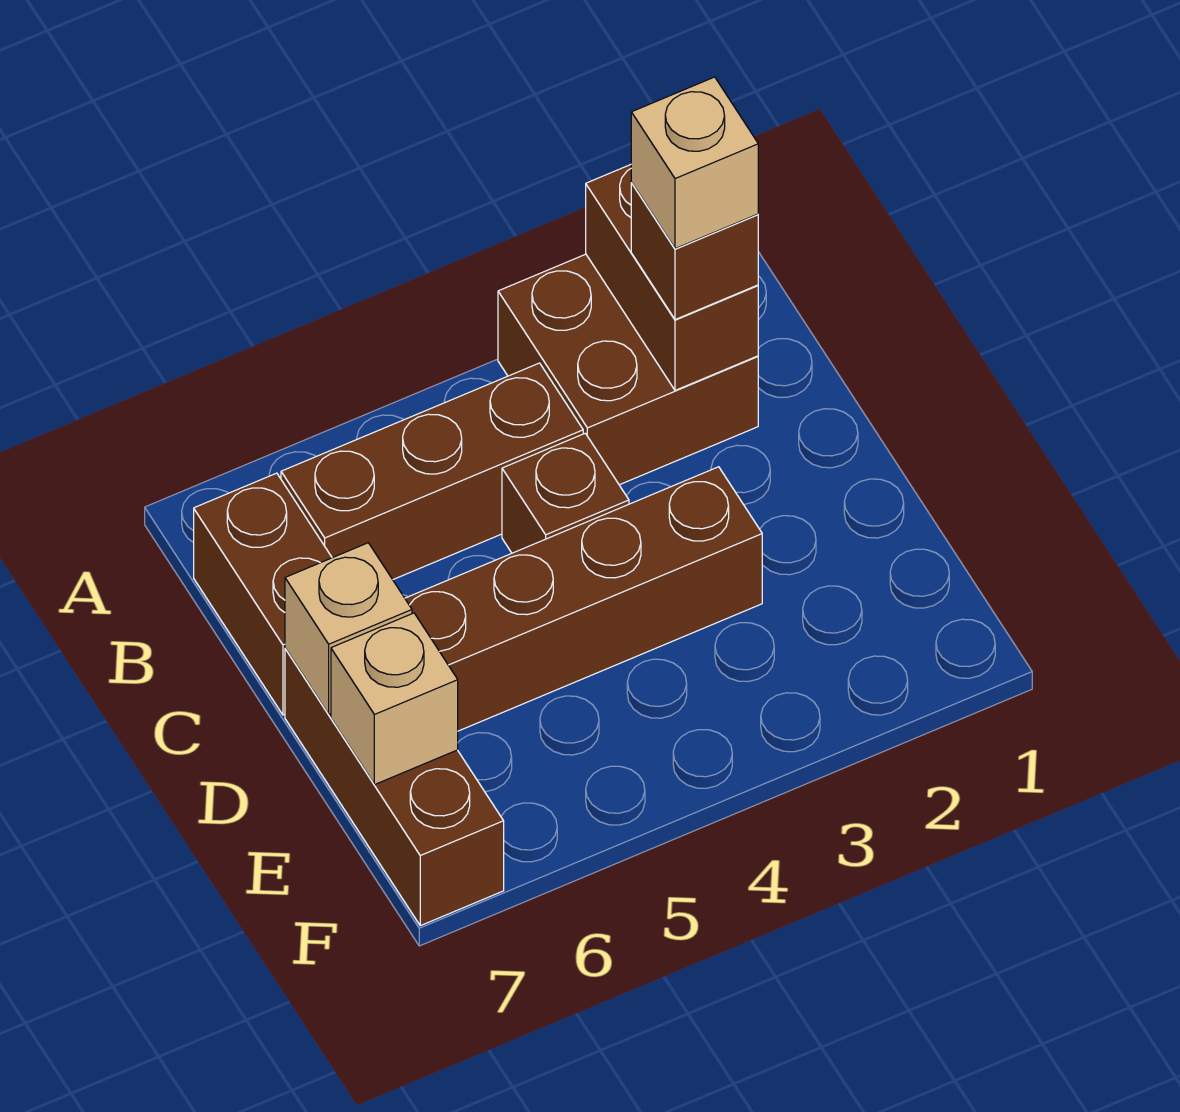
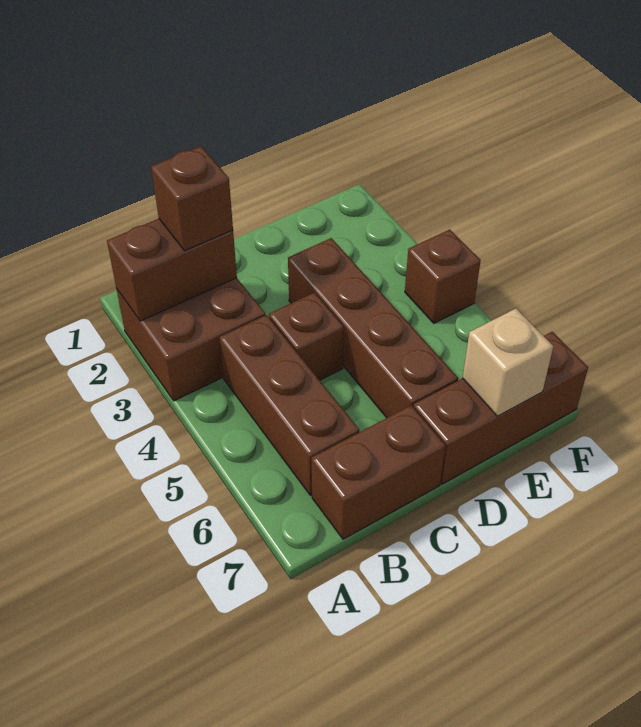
tan 1x1 brick [631,77,758,249] -> none
tan 1x1 brick [285,543,412,714] -> none
none -> brown 1x1 brick [405,229,481,323]

